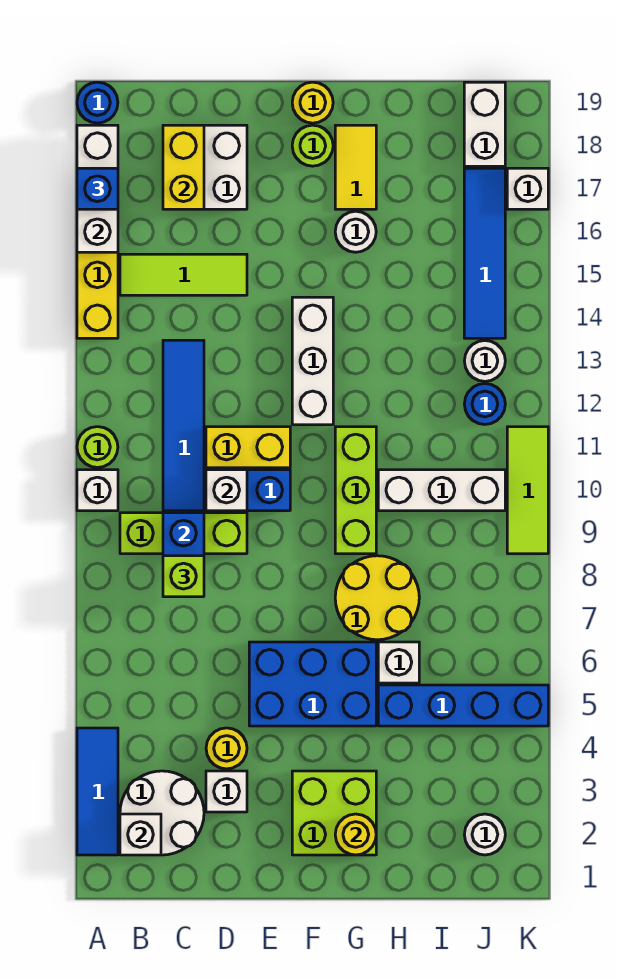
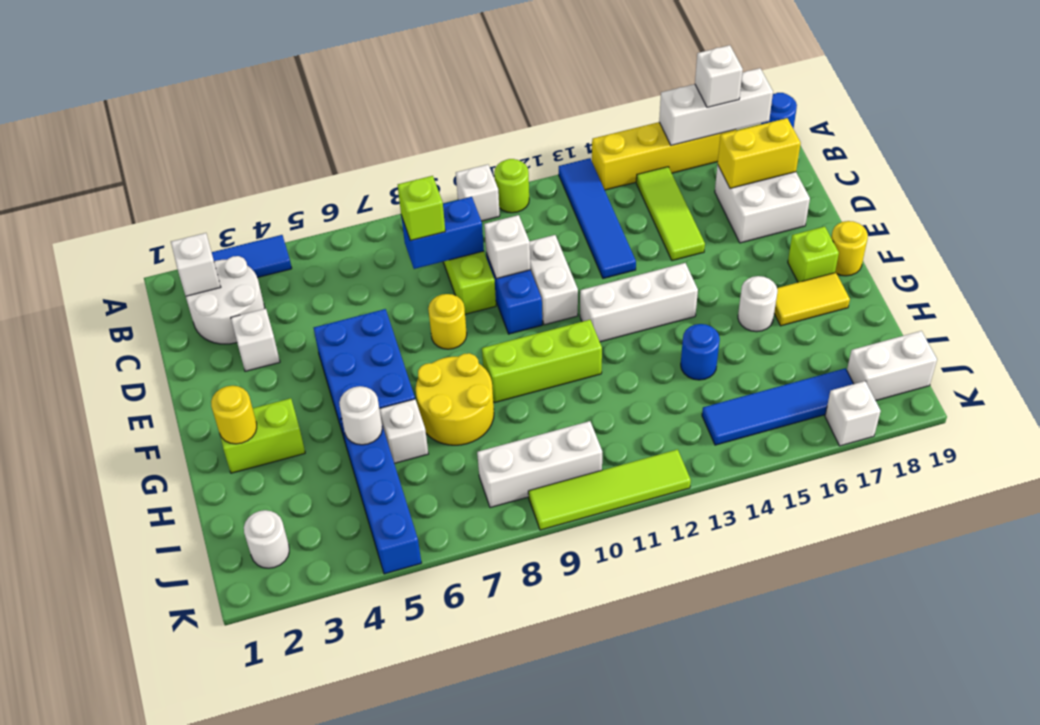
blue 1x1 brick [77,168,118,209] -> white 1x1 brick [695,45,743,107]
blue 1x4 tile [163,340,204,511] -> blue 1x4 tile turned to [559,158,636,278]
yellow 1x1 round brick [206,728,247,769] -> yellow 1x1 round brick moved to [428,294,467,349]
yellow 1x2 brick [206,427,290,468] -> white 1x2 brick [530,235,578,325]
lime 2x2 brick [292,771,376,855] -> lime 1x2 brick [220,398,305,473]
lime 1x1 round brick [292,125,333,166] -> lime 1x1 brick [788,227,839,282]
white 1x3 brick [378,470,505,511] -> white 1x3 brick turned to [477,421,602,508]
blue 1x1 round brick [465,384,505,424] -> blue 1x1 round brick moved to [681,324,720,380]
white 1x1 round brick [465,341,505,381] -> white 1x1 round brick moved to [339,386,382,445]
lime 1x3 tile [507,427,548,554] -> lime 1x4 tile [528,450,691,530]

